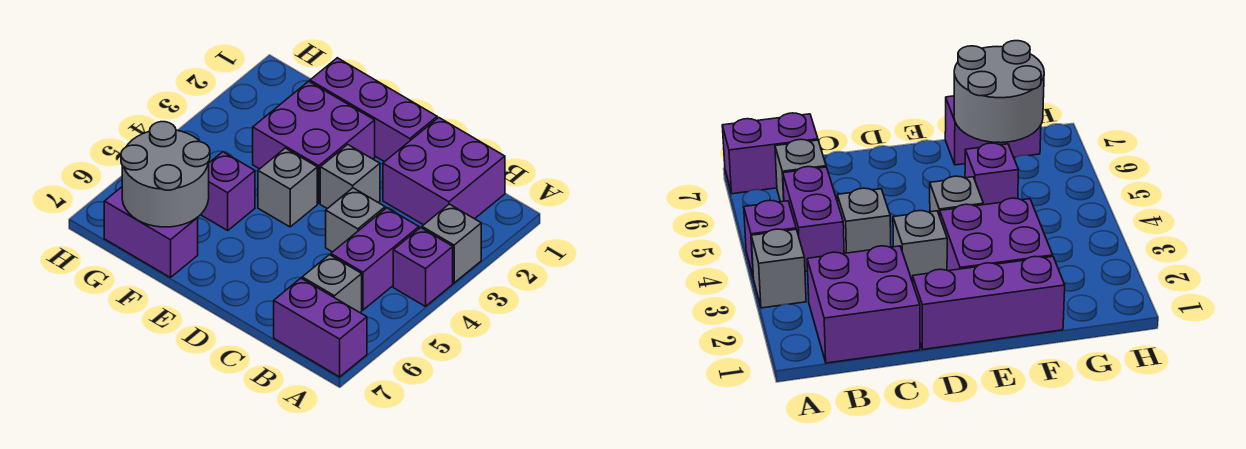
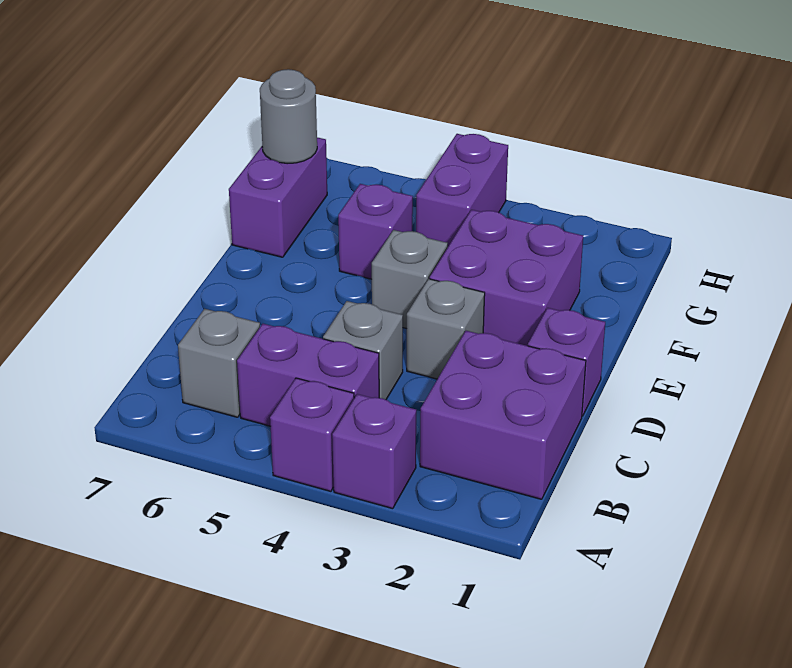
grey 1x1 brick [422,204,481,283] -> purple 1x1 brick [332,394,416,509]
purple 1x2 brick [274,278,367,377] -> purple 1x2 brick moved to [416,134,508,246]
purple 1x3 brick [310,58,437,162] -> purple 1x1 brick [528,308,605,416]
grey 2x2 round brick [121,122,210,227] -> grey 1x1 round brick [260,69,317,164]

